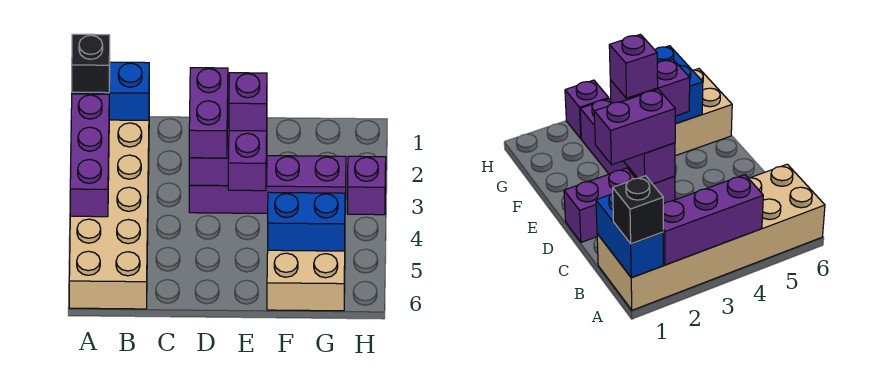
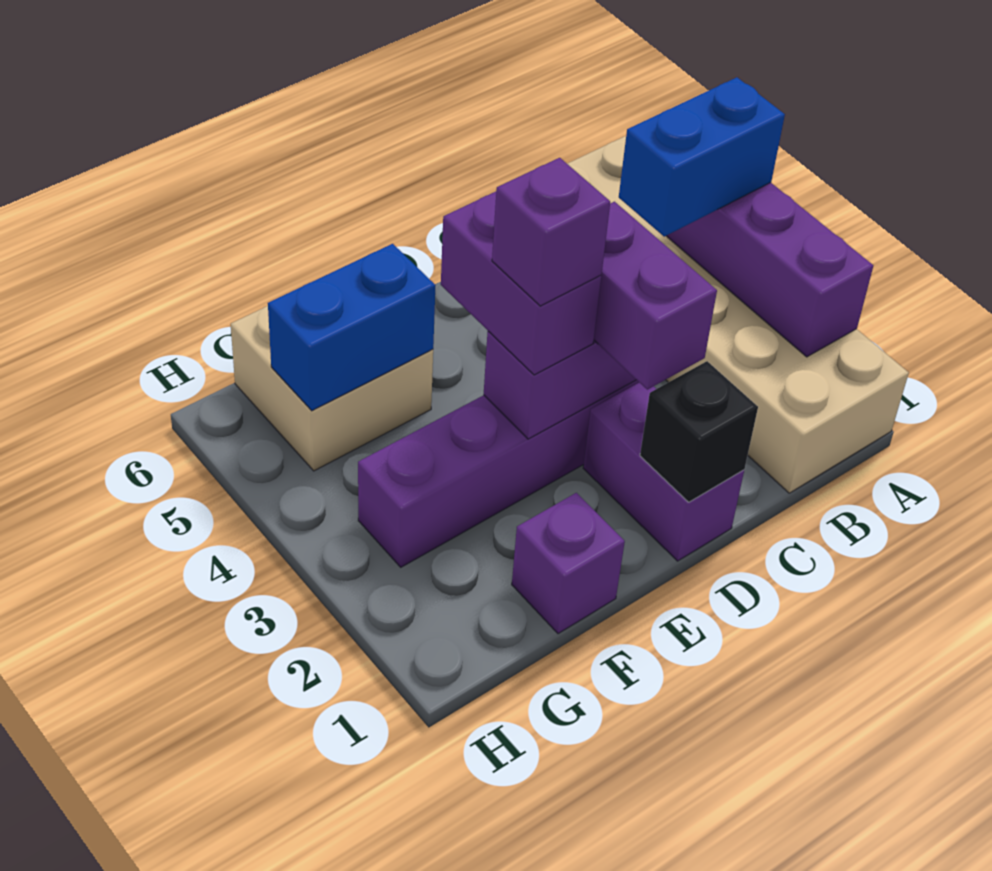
blue 1x2 brick [72,62,149,120] -> blue 1x2 brick moved to [619,77,785,237]
black 1x1 brick [72,34,110,93] -> black 1x1 brick moved to [640,361,758,502]
purple 1x1 brick [348,156,386,215] -> purple 1x1 brick moved to [512,493,625,634]

